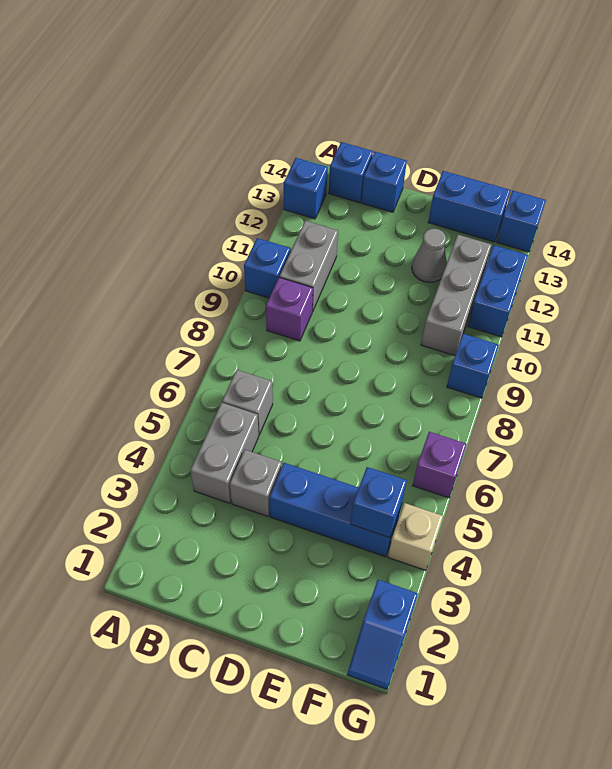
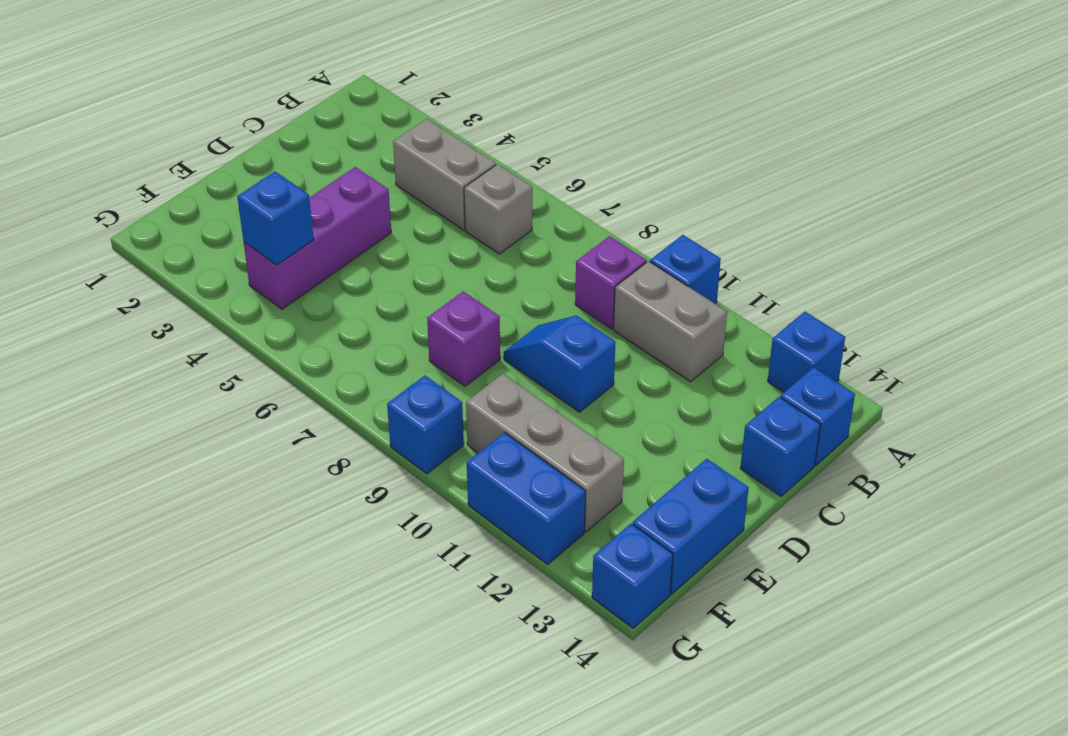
grey 1x1 brick [230,450,282,516] -> none
blue 1x3 brick [269,463,402,557] -> purple 1x3 brick [244,167,391,309]
grey 1x1 cone [412,229,447,283] -> none
blue 1x2 slope [347,580,418,689] -> blue 1x2 slope moved to [504,315,615,412]
tan 1x1 brick [388,503,443,570] -> none
purple 1x1 brick [413,432,467,498] -> purple 1x1 brick moved to [427,291,500,386]

